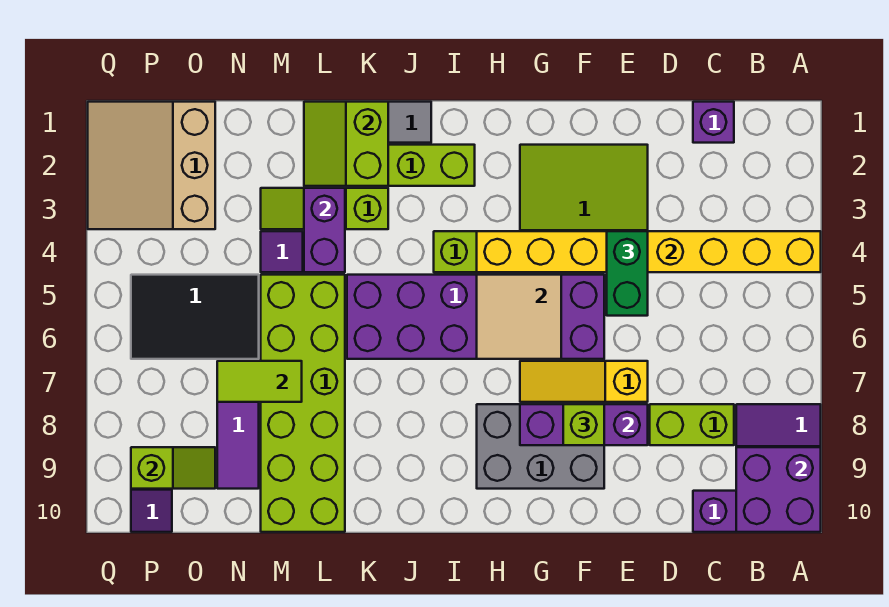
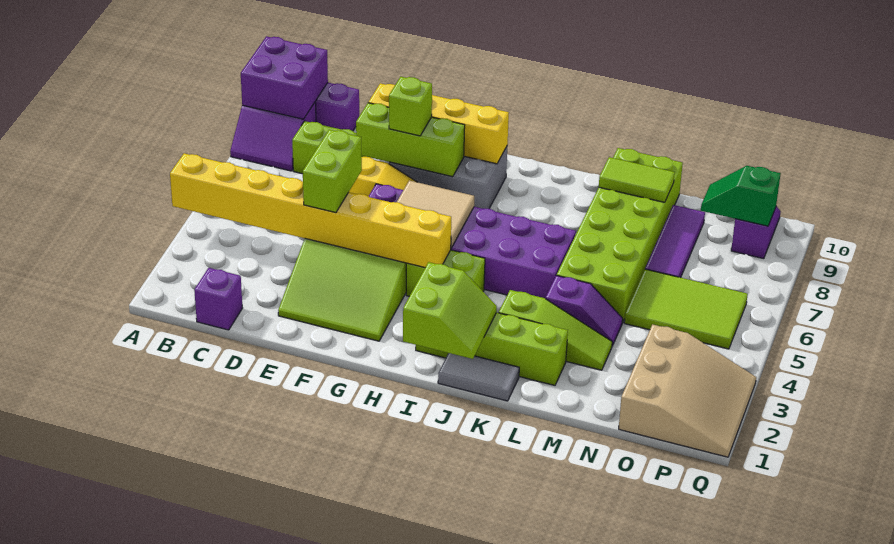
green 1x2 brick [607,231,648,316] -> lime 1x2 brick [303,130,362,213]
purple 1x3 brick [520,404,648,445] -> lime 1x3 brick [356,103,465,177]
none -> yellow 1x4 brick [368,83,509,164]
lime 2x2 slope [304,102,388,186] -> lime 2x2 slope moved to [403,262,497,359]
purple 1x2 brick [304,188,345,272] -> none
lime 1x2 tile [217,361,302,402] -> lime 1x2 tile moved to [599,157,675,202]
black 2x3 tile [131,275,259,359] -> lime 2x3 tile [624,269,748,349]
lime 1x2 slope [131,447,215,489] -> green 1x2 slope [701,166,781,226]

